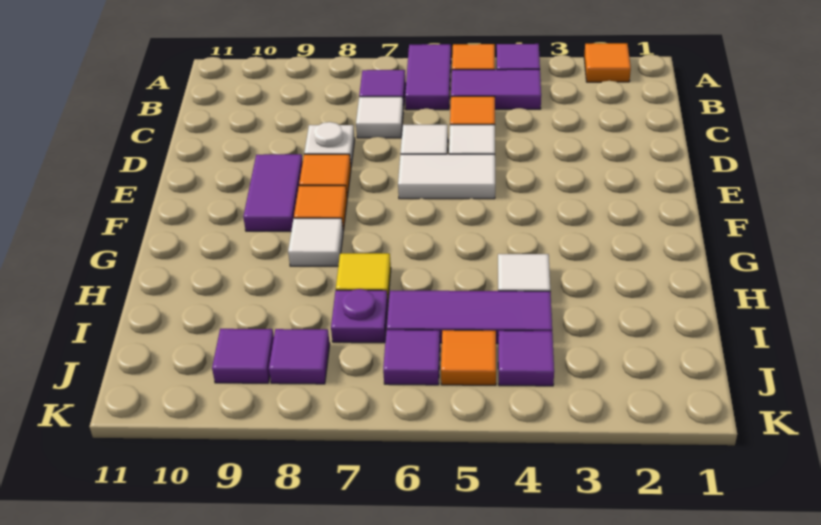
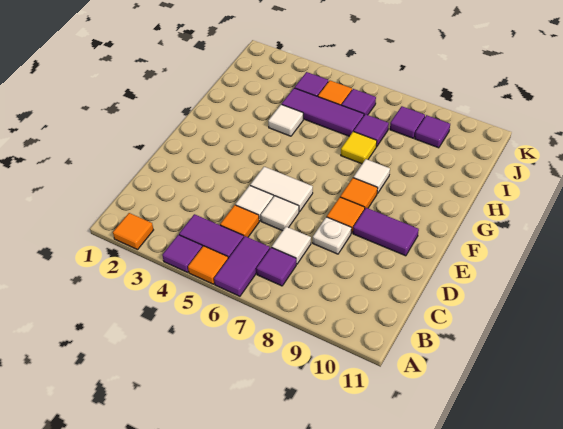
purple 1x2 tile [243,154,303,231] -> purple 1x2 tile turned to [353,208,419,256]
purple 1x1 plate [331,289,388,343] -> purple 1x1 tile [354,114,389,147]

